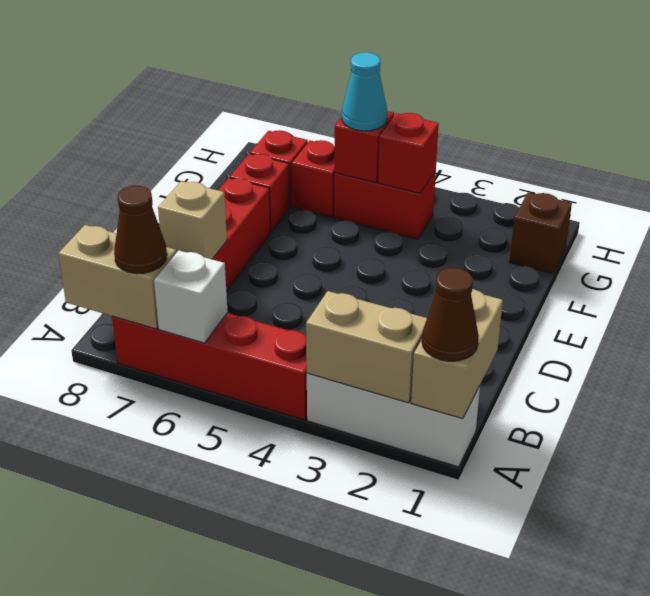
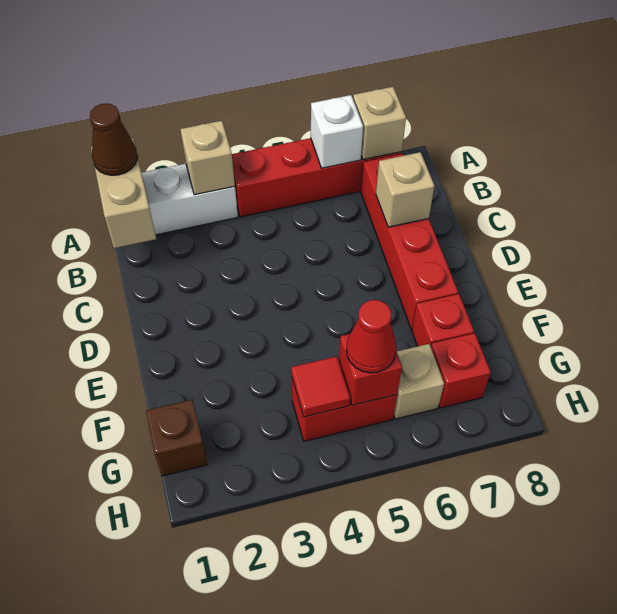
tan 1x2 brick [306,291,427,403] -> tan 1x1 brick [180,121,235,195]
tan 1x2 brick [58,225,177,329] -> tan 1x1 brick [353,87,406,160]
brown 1x1 cone [114,186,167,274] -> none
red 1x1 brick [378,113,439,193] -> red 1x1 tile [291,356,350,417]
cyan 1x1 cone [342,52,387,131] -> red 1x1 cone [346,300,396,373]
red 1x1 brick [292,140,335,217] -> tan 1x1 brick [394,344,444,419]

